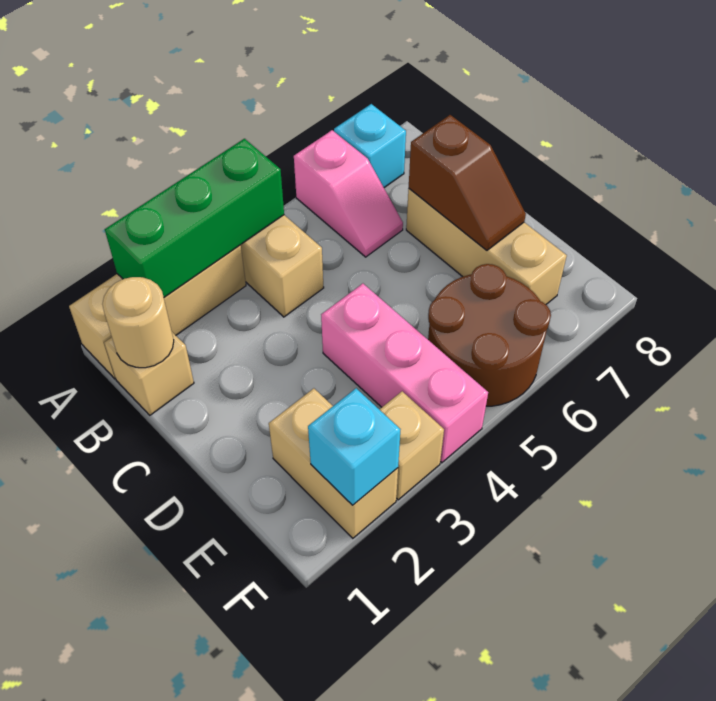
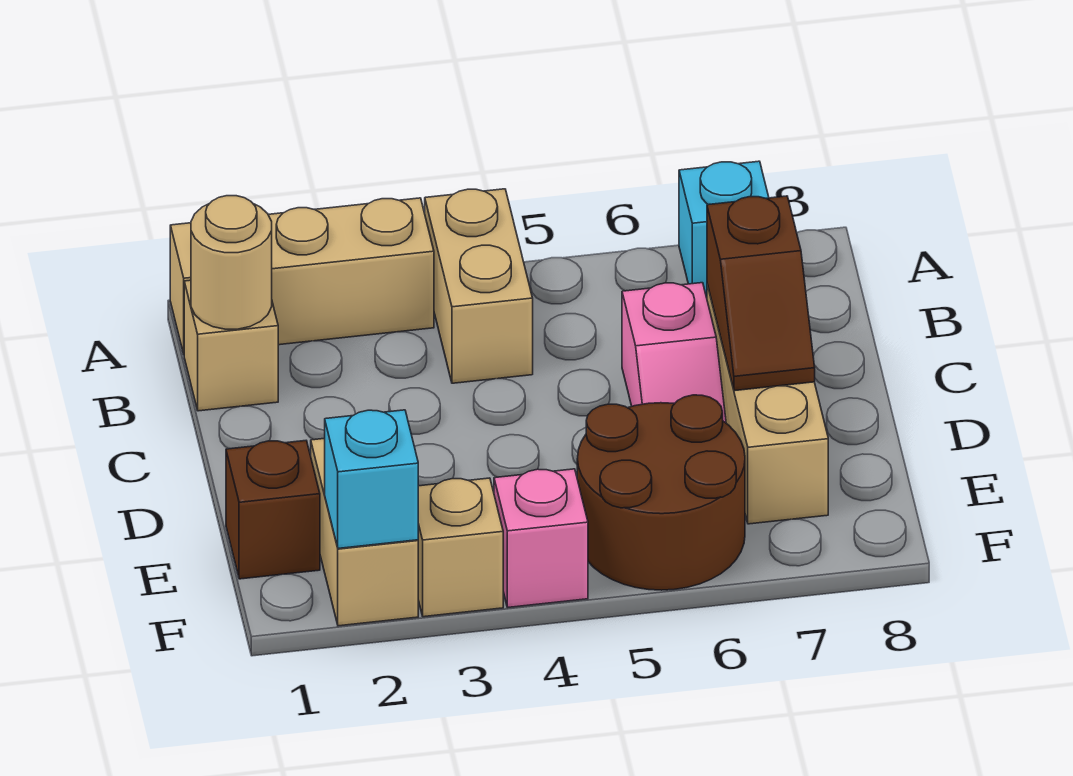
green 1x3 brick [105,139,284,297] -> none
pink 1x2 slope [294,130,403,257] -> pink 1x2 slope moved to [622,283,726,423]
pink 1x3 brick [321,284,488,463] -> pink 1x1 brick [494,469,588,607]
none -> brown 1x1 brick [226,441,320,579]

